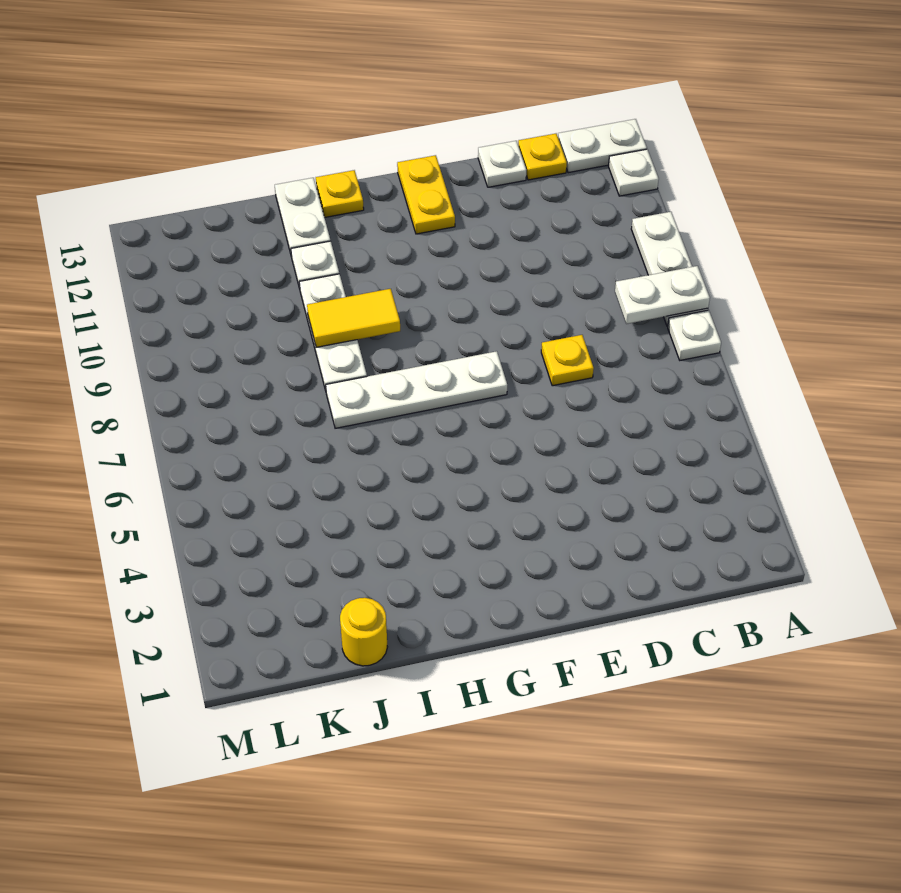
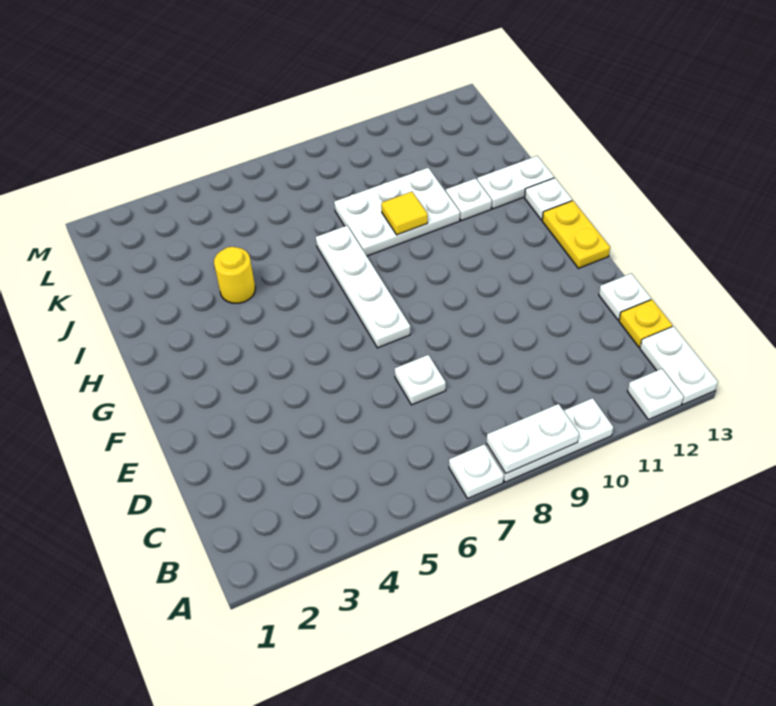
white 1x2 plate [615,266,710,324] -> white 1x2 plate turned to [486,404,579,473]
yellow 1x1 plate [541,335,594,386] -> white 1x1 plate [395,355,446,405]
yellow 1x2 plate [397,155,455,234] -> yellow 1x2 plate turned to [542,201,610,268]
yellow 1x2 tile [307,289,400,347] -> yellow 1x1 tile [381,192,428,235]
yellow 1x1 plate [316,170,364,218] -> white 1x1 plate [525,178,572,220]
white 1x3 plate [299,274,367,391] -> white 2x3 plate [334,168,460,256]
yellow 1x1 round brick [340,598,387,666] -> yellow 1x1 round brick moved to [214,247,255,303]

